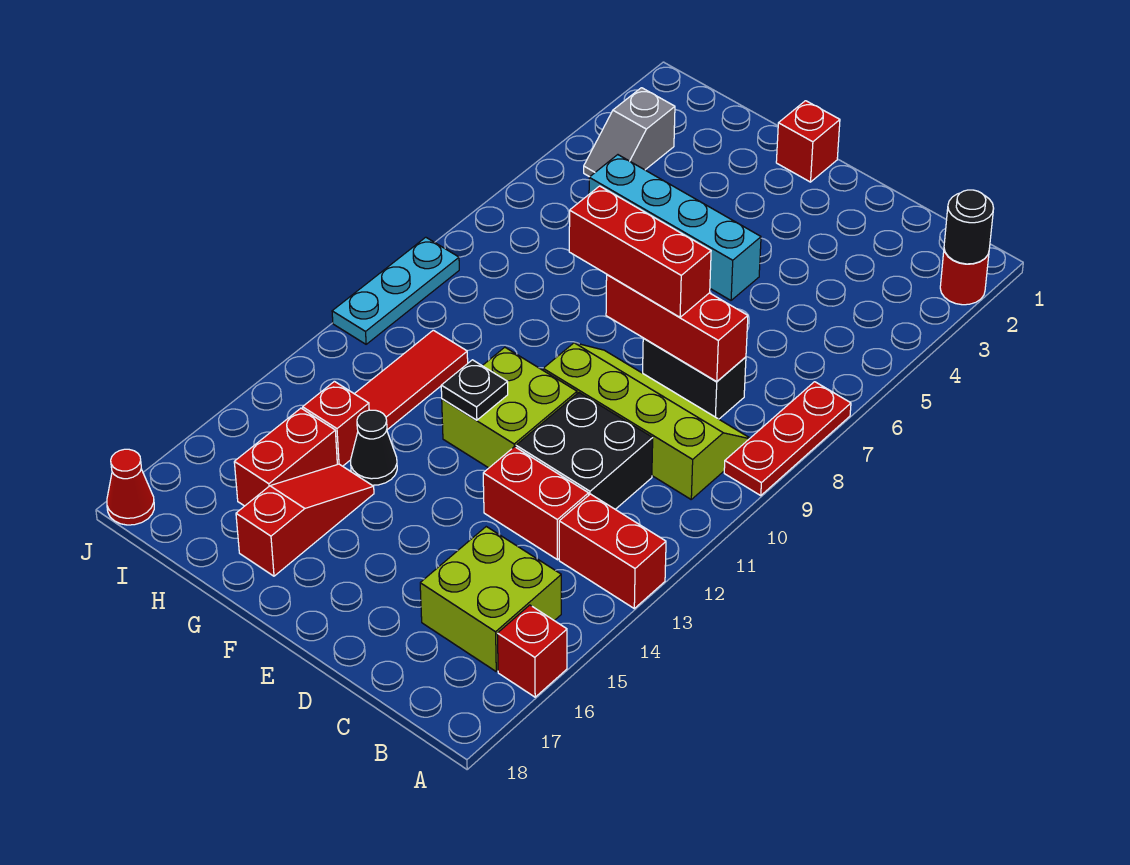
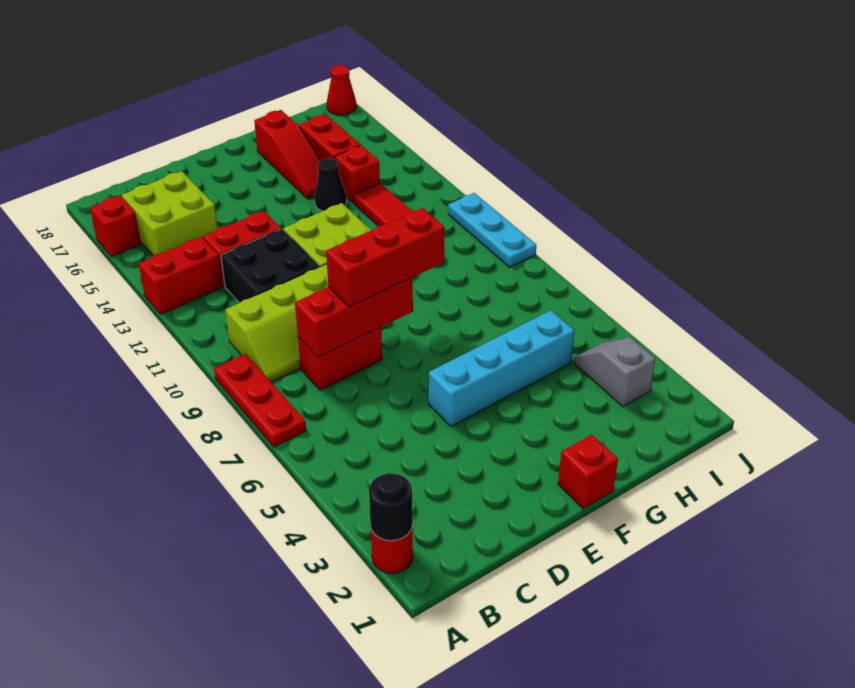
black 1x2 brick [643,338,746,419] -> red 1x2 brick [298,327,382,390]
black 1x1 plate [441,360,508,420] -> none

